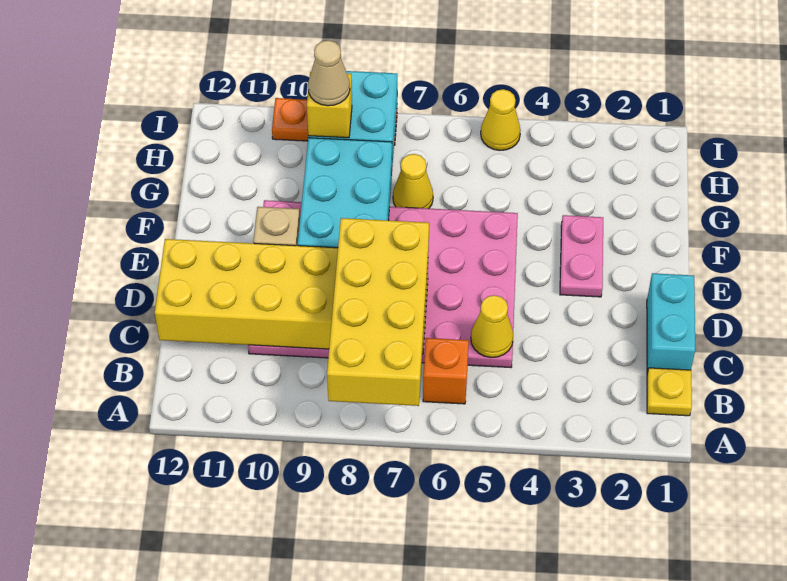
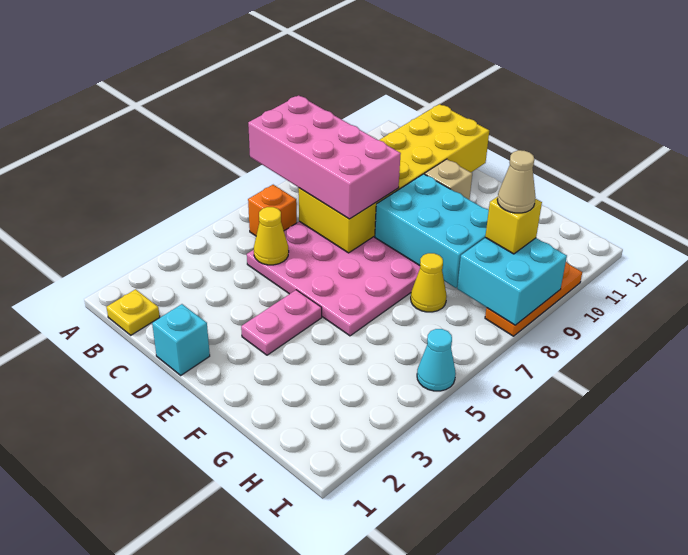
yellow 2x4 brick [327,218,429,406] -> pink 2x4 brick [248,95,401,219]
cyan 1x2 brick [647,273,695,373] -> cyan 1x1 brick [152,304,210,375]
pink 1x2 plate [560,215,603,297] -> pink 1x2 plate turned to [241,290,322,355]
yellow 1x1 cone [481,89,521,150] -> cyan 1x1 cone [417,329,456,391]

